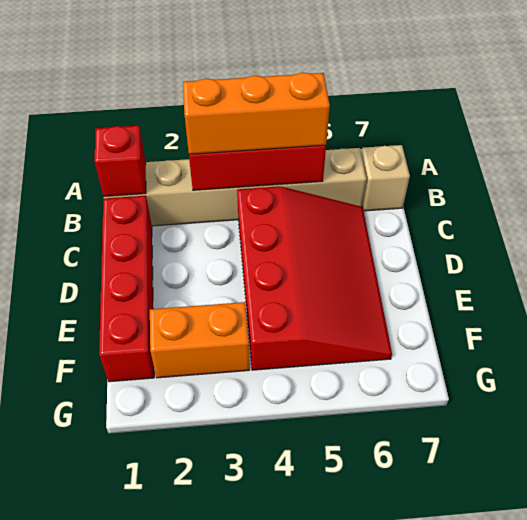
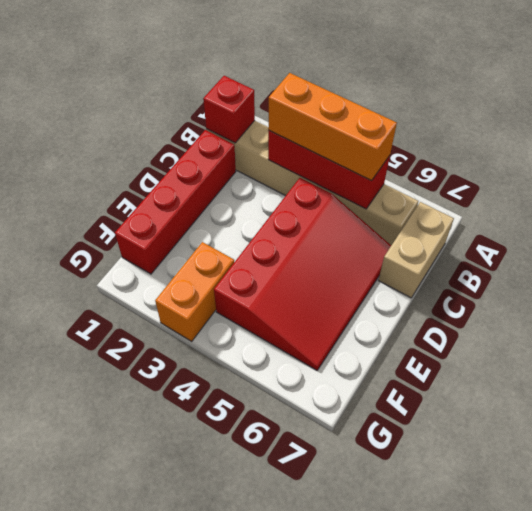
tan 1x1 brick [361,145,410,211] -> tan 1x2 brick [378,202,454,298]
orange 1x2 brick [150,302,250,378] -> orange 1x2 brick turned to [155,242,234,341]

